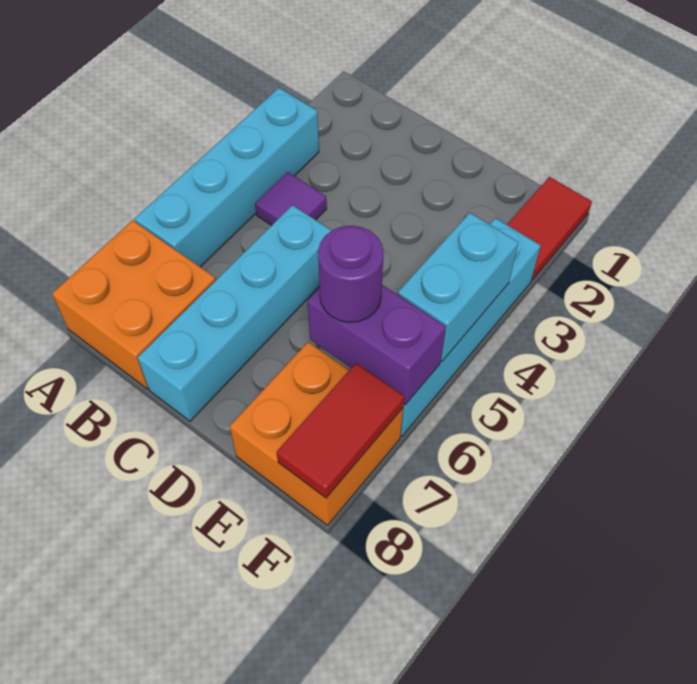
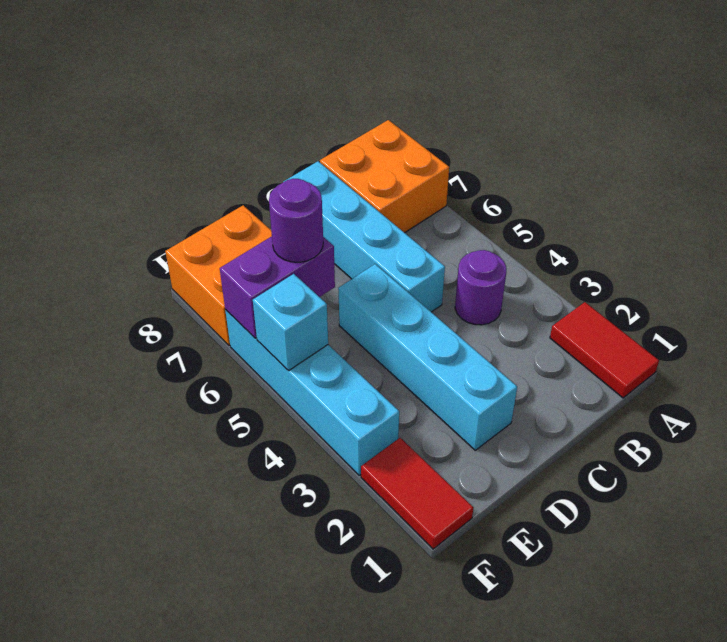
cyan 1x4 brick [135,88,319,267] -> cyan 1x4 brick moved to [338,264,517,450]
purple 1x1 tile [255,172,327,225] -> purple 1x1 round brick [455,250,506,325]
cyan 1x2 brick [398,213,519,362] -> cyan 1x1 brick [253,274,328,371]
red 1x2 tile [277,363,404,498] -> red 1x2 tile moved to [550,302,659,398]

